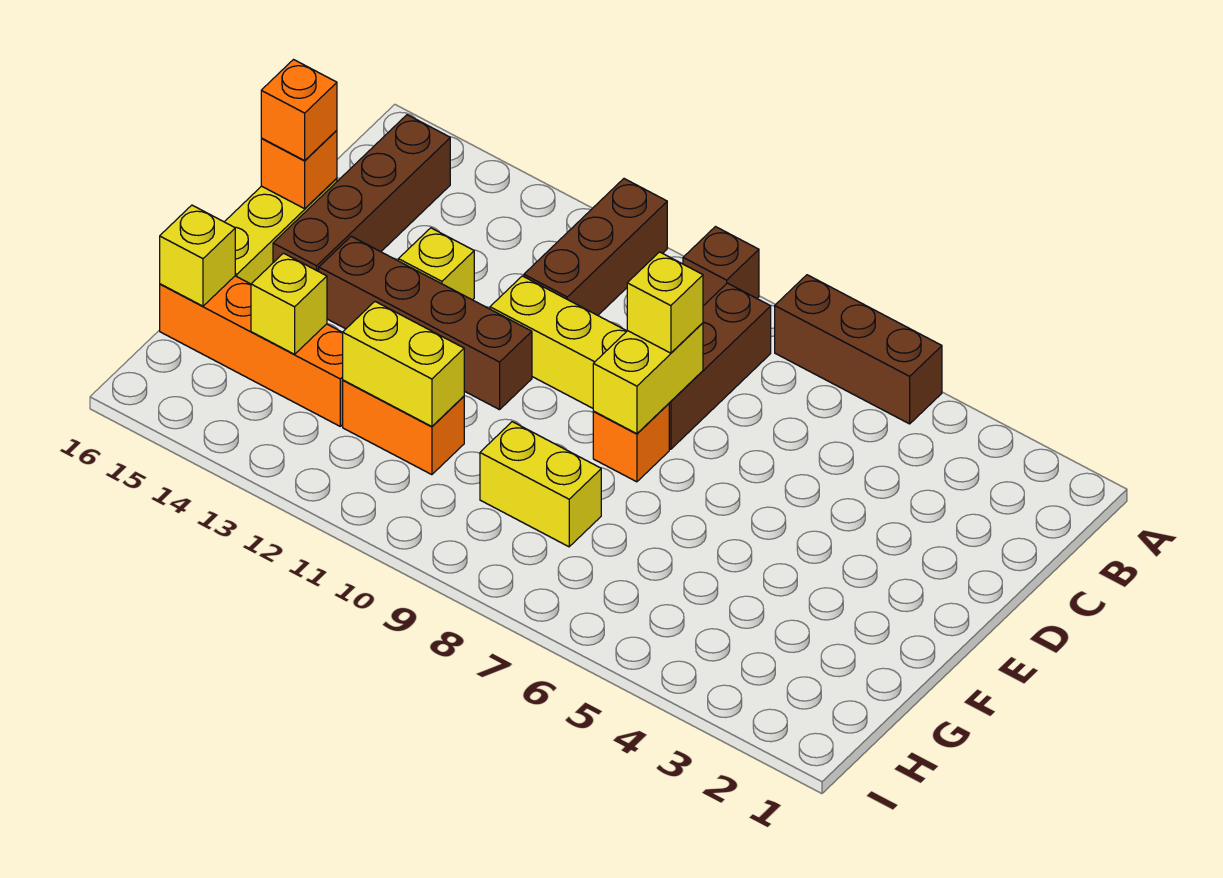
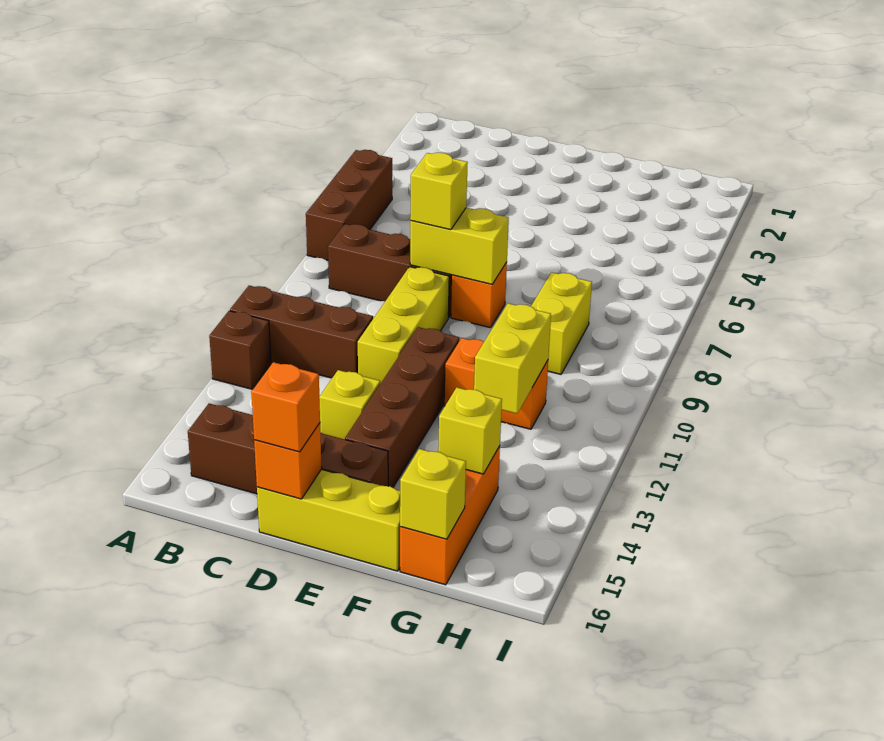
brown 1x1 brick [683,227,759,306] -> brown 1x1 brick moved to [209,311,271,389]
orange 1x2 brick [343,380,464,475] -> orange 1x2 brick turned to [445,338,548,429]
orange 1x4 brick [160,276,343,426] -> orange 1x3 brick [400,446,500,585]

